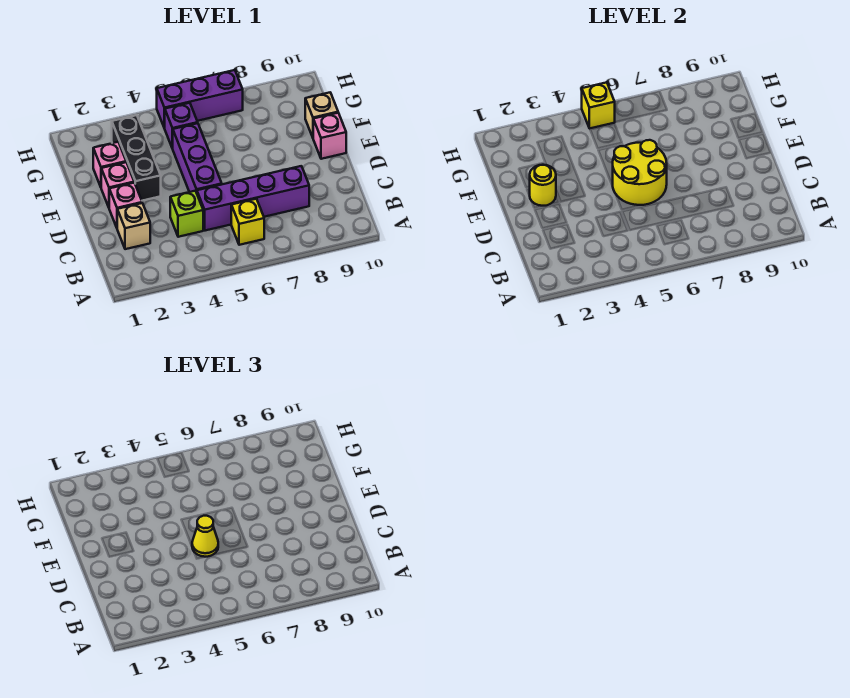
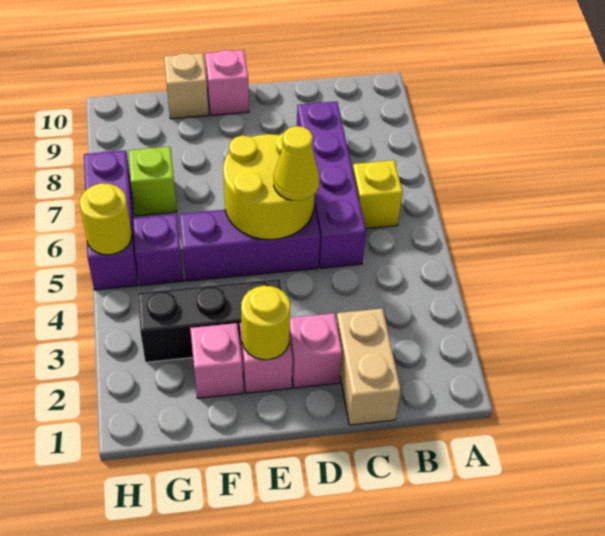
tan 1x1 brick [117,203,150,249] -> tan 1x2 brick [336,308,401,425]
lime 1x1 brick [170,191,203,237] -> lime 1x1 brick moved to [129,147,177,216]
yellow 1x1 brick [582,82,615,128] -> yellow 1x1 round brick [80,183,132,255]

